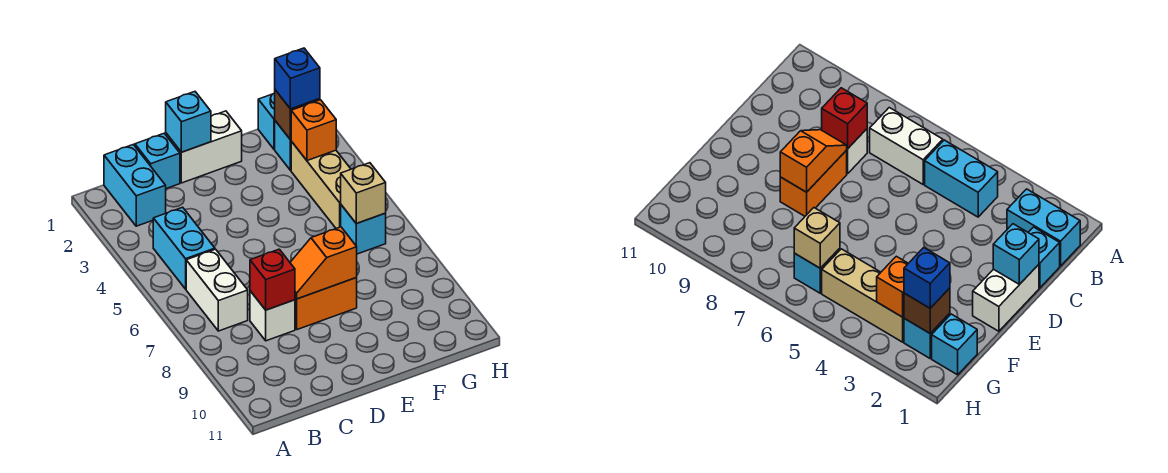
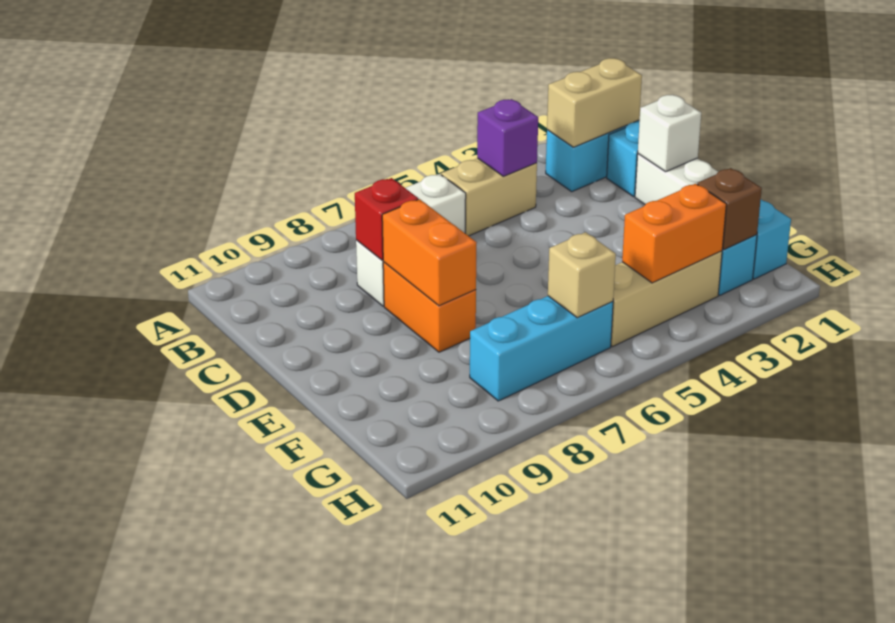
none -> tan 1x2 brick [547,58,642,147]
cyan 1x2 brick [153,207,215,289] -> tan 1x2 brick [441,158,537,236]
none -> purple 1x1 brick [477,99,538,176]
cyan 1x1 brick [166,92,211,152] -> white 1x1 brick [638,95,701,172]
orange 1x2 slope [290,227,357,299] -> orange 1x2 brick [382,199,476,306]
blue 1x1 brick [275,48,320,109] -> none
orange 1x1 brick [291,100,336,161] -> orange 1x2 brick [622,184,726,283]
cyan 1x1 brick [341,205,386,254] -> cyan 1x3 brick [470,296,613,401]

